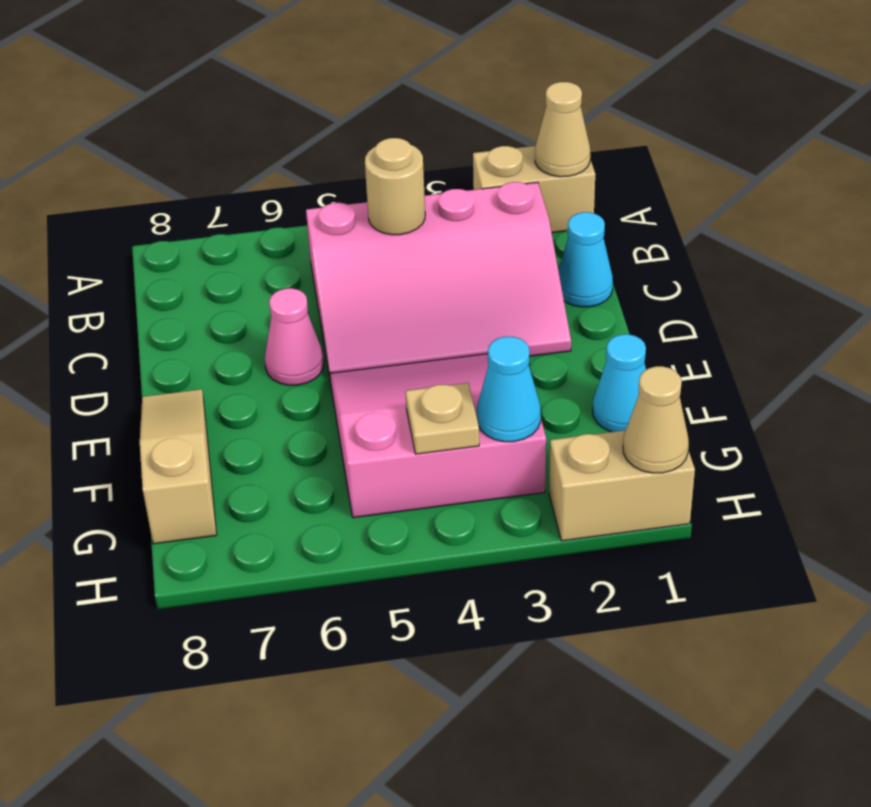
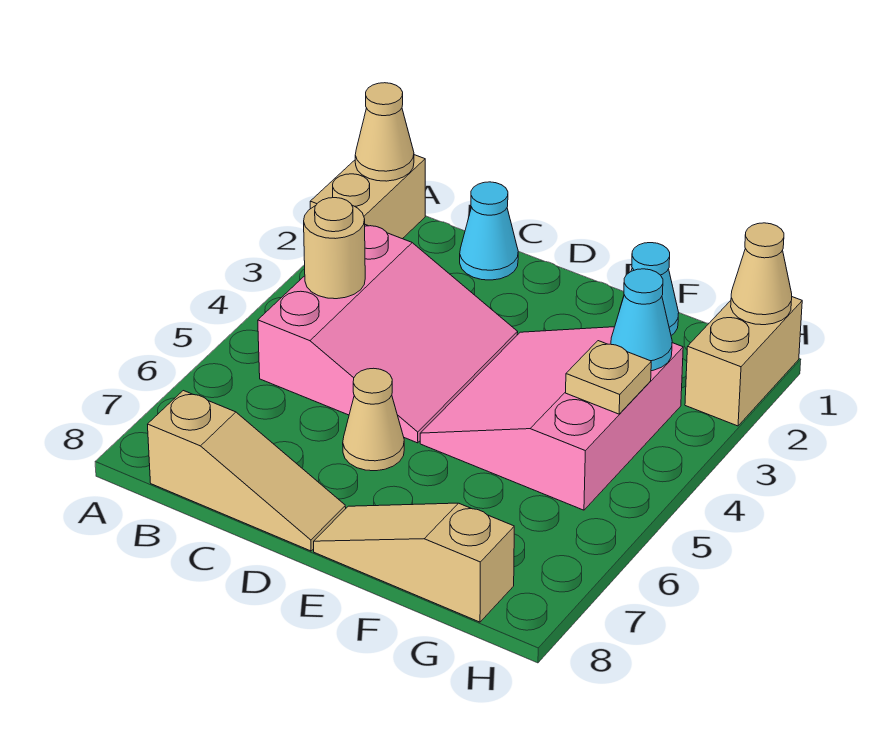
pink 3x4 slope [306,182,571,376] -> pink 3x3 slope [258,225,518,443]
none -> tan 1x3 slope [148,391,346,551]
pink 1x1 cone [265,288,324,385] -> tan 1x1 cone [343,368,404,471]

